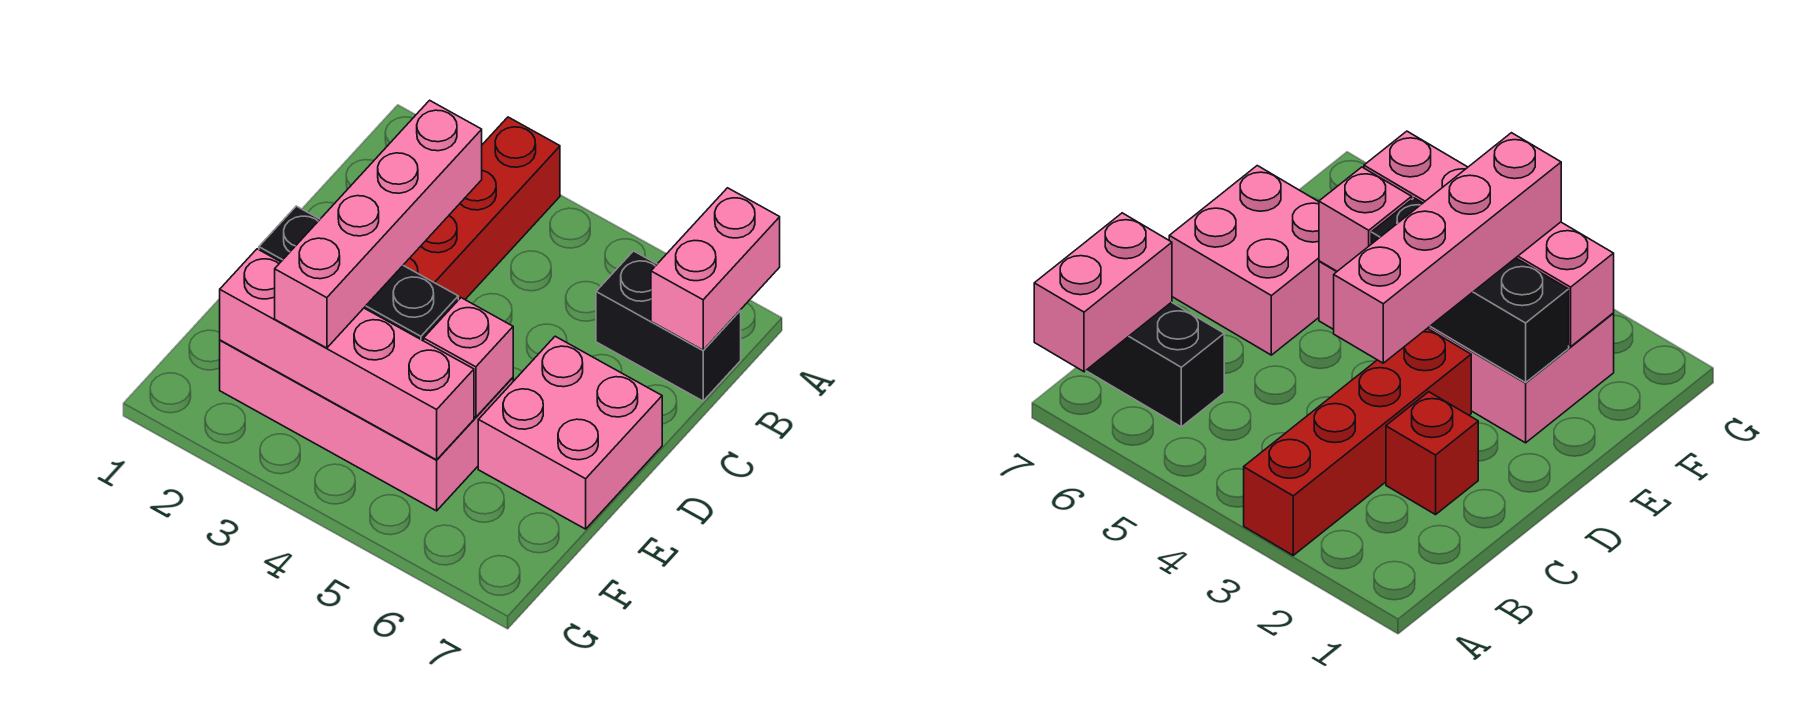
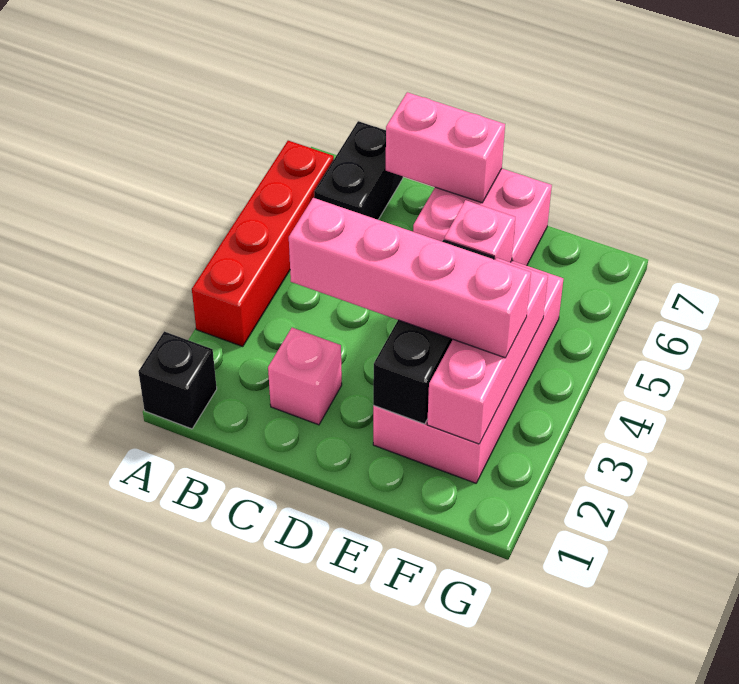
none -> black 1x1 brick [139,331,217,429]
red 1x4 brick [403,117,560,300] -> red 1x4 brick turned to [192,141,334,347]
pink 1x2 brick [651,188,780,350] -> pink 1x2 brick moved to [386,92,505,203]
red 1x1 brick [1386,392,1478,515] -> pink 1x1 brick [268,328,342,425]
pink 1x4 brick [220,249,474,460] -> pink 1x3 brick [427,258,548,444]

